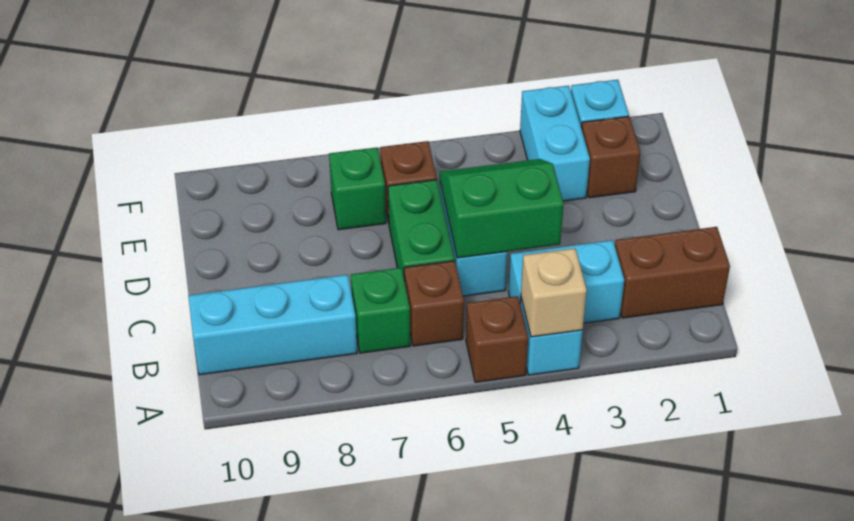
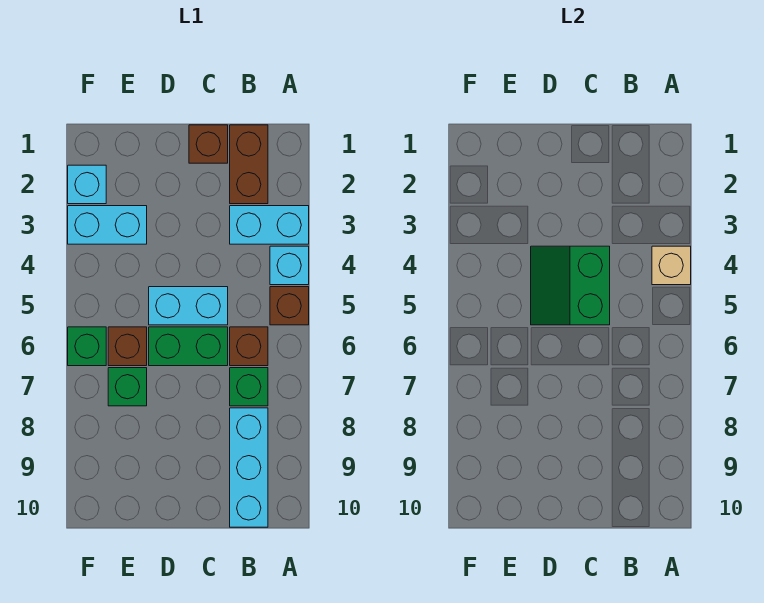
cyan 1x2 brick [509,240,624,323] -> cyan 1x2 brick turned to [230,206,309,244]
brown 1x1 brick [581,116,640,198] -> brown 1x1 brick moved to [189,125,228,163]
none -> green 1x1 brick [68,327,106,366]

